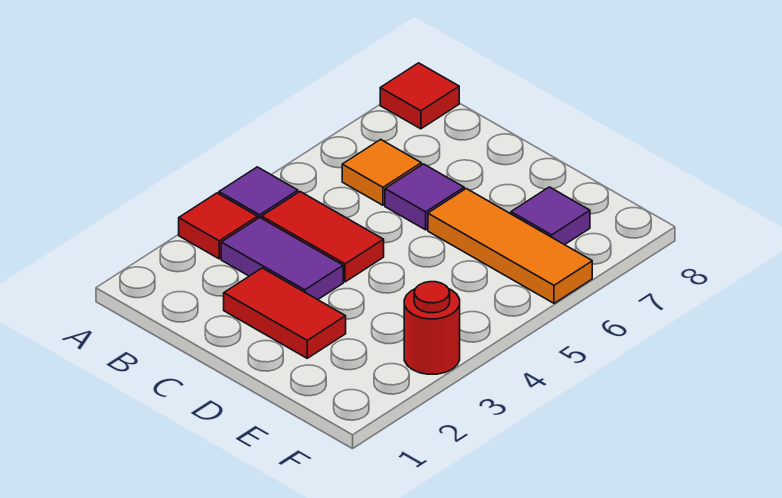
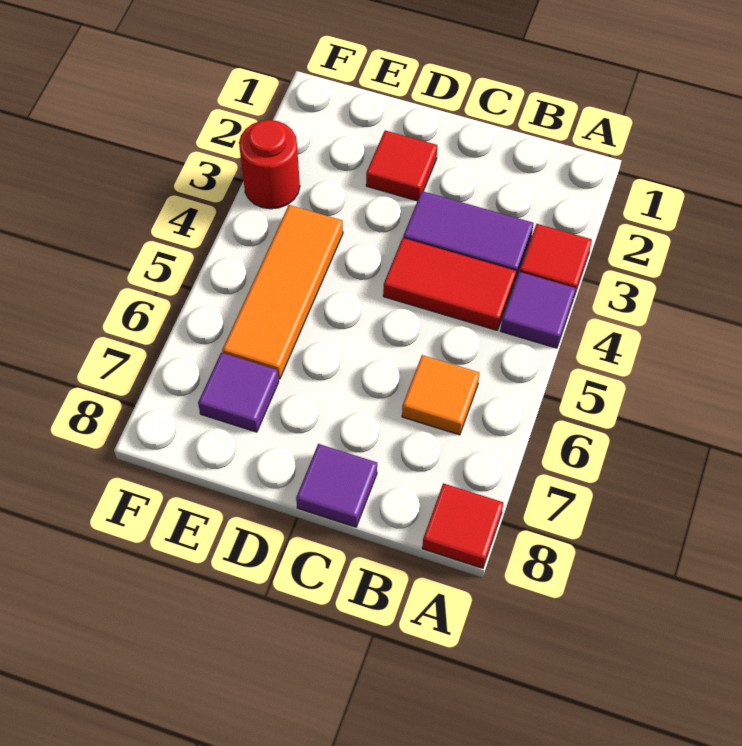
red 1x2 tile [224,268,346,358] -> red 1x1 tile [366,130,437,201]
purple 1x1 tile [385,164,464,230] -> purple 1x1 tile moved to [296,444,377,527]
orange 1x3 tile [428,189,592,303] -> orange 1x3 tile turned to [222,205,343,379]

